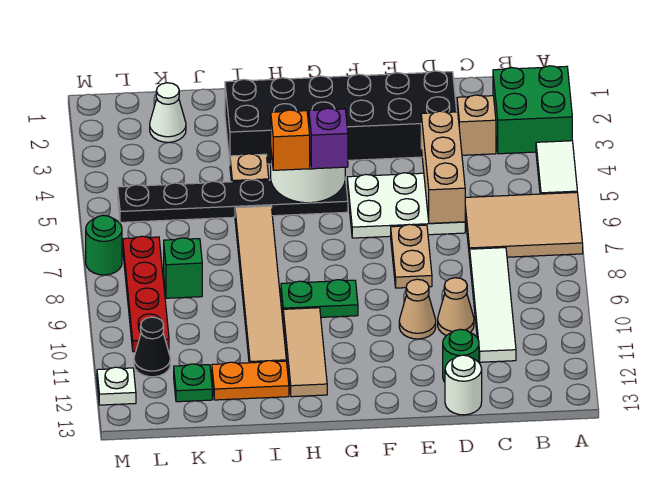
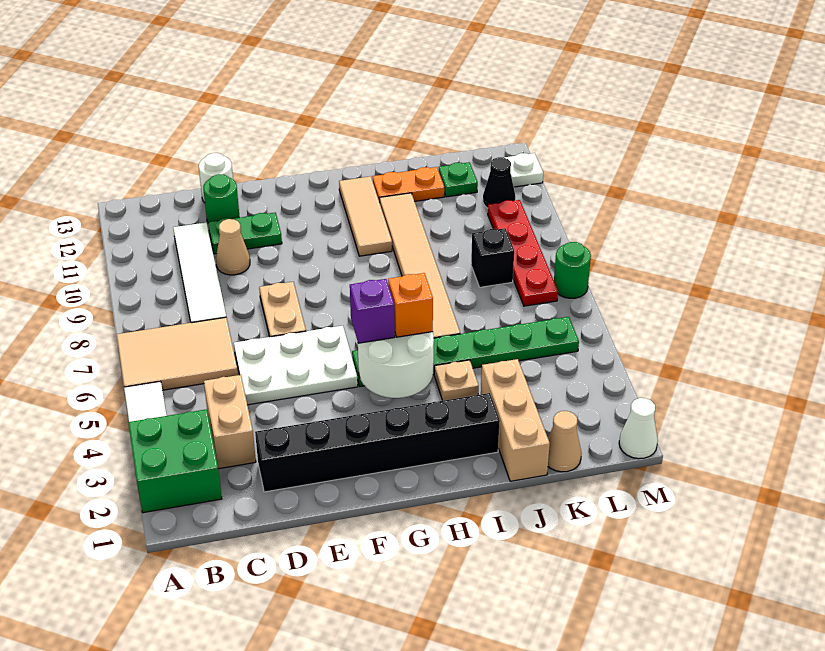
tan 1x1 brick [457,95,496,155] -> tan 1x2 brick [204,375,256,469]
black 2x6 brick [225,71,457,164] -> black 1x6 brick [255,393,500,492]
tan 1x3 brick [421,111,465,223] -> tan 1x3 brick moved to [481,359,550,481]
tan 1x1 cone [399,279,436,339] -> tan 1x1 cone moved to [548,411,581,472]
black 1x6 plate [118,177,348,222] -> green 1x6 plate [352,317,579,387]
green 1x2 plate [281,280,358,317] -> green 1x2 plate moved to [208,213,282,254]
white 1x1 cone [150,83,186,142] -> white 1x1 cone moved to [619,398,658,459]
green 1x1 brick [164,238,202,298] -> black 1x1 brick [471,228,514,287]

